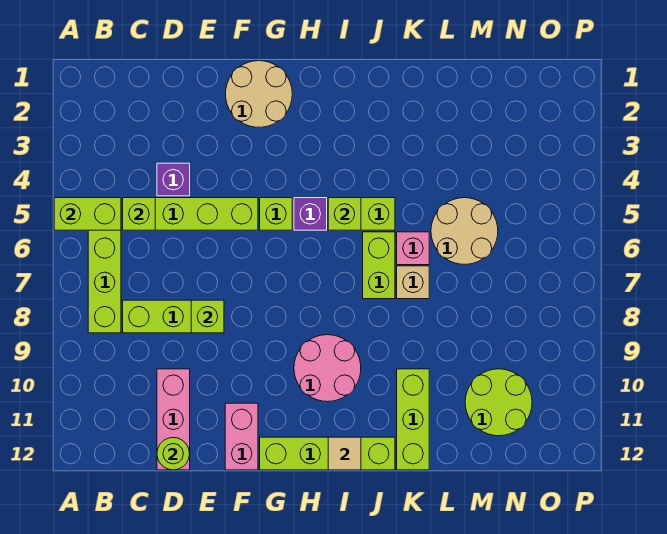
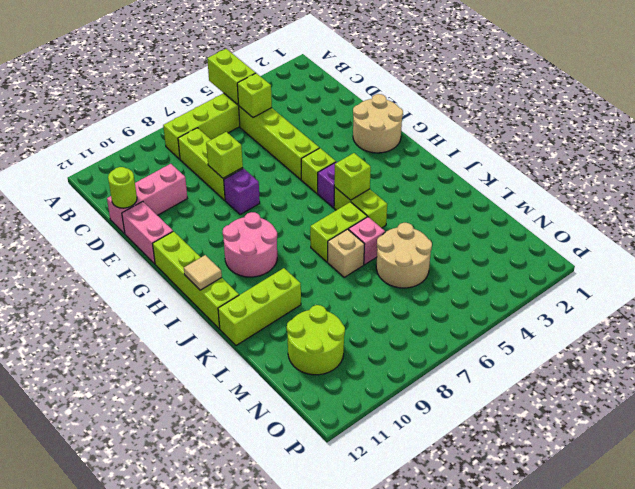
purple 1x1 brick [157,163,190,196] -> purple 1x1 brick moved to [224,169,260,215]
pink 1x2 brick [225,403,258,470] -> pink 1x2 brick turned to [122,201,173,264]

